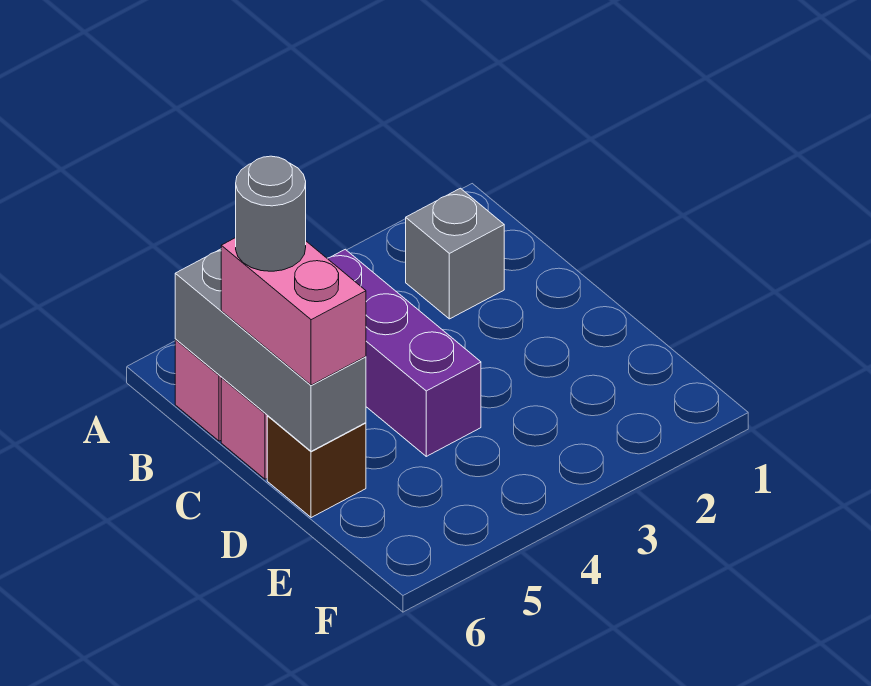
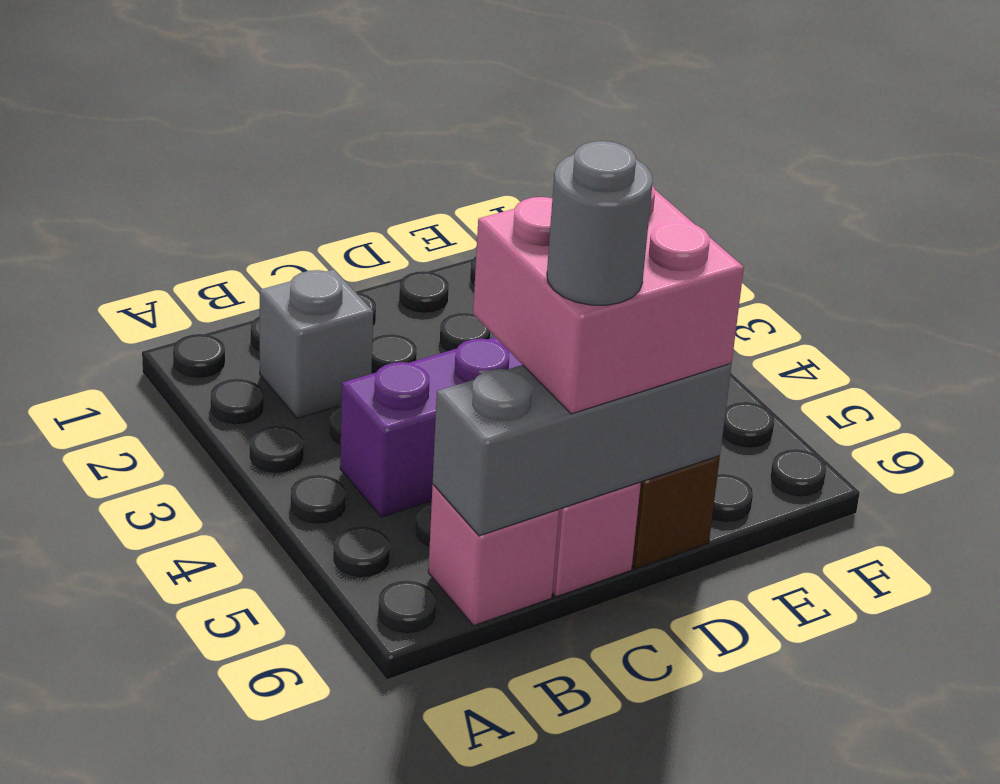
pink 1x2 brick [221,238,366,385] -> pink 2x2 brick [473,185,744,414]

